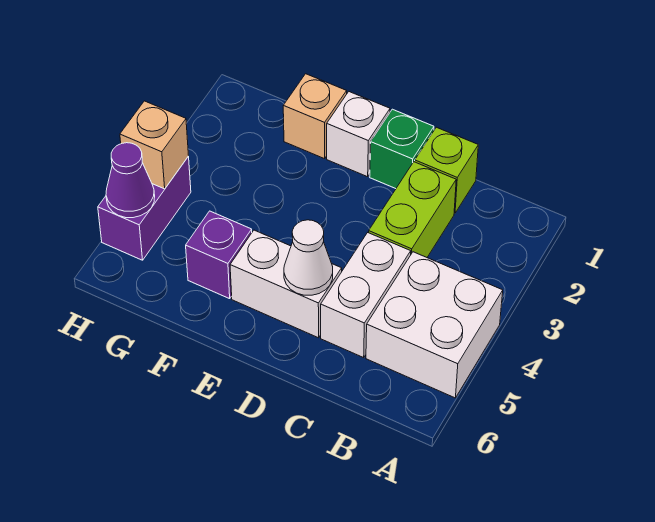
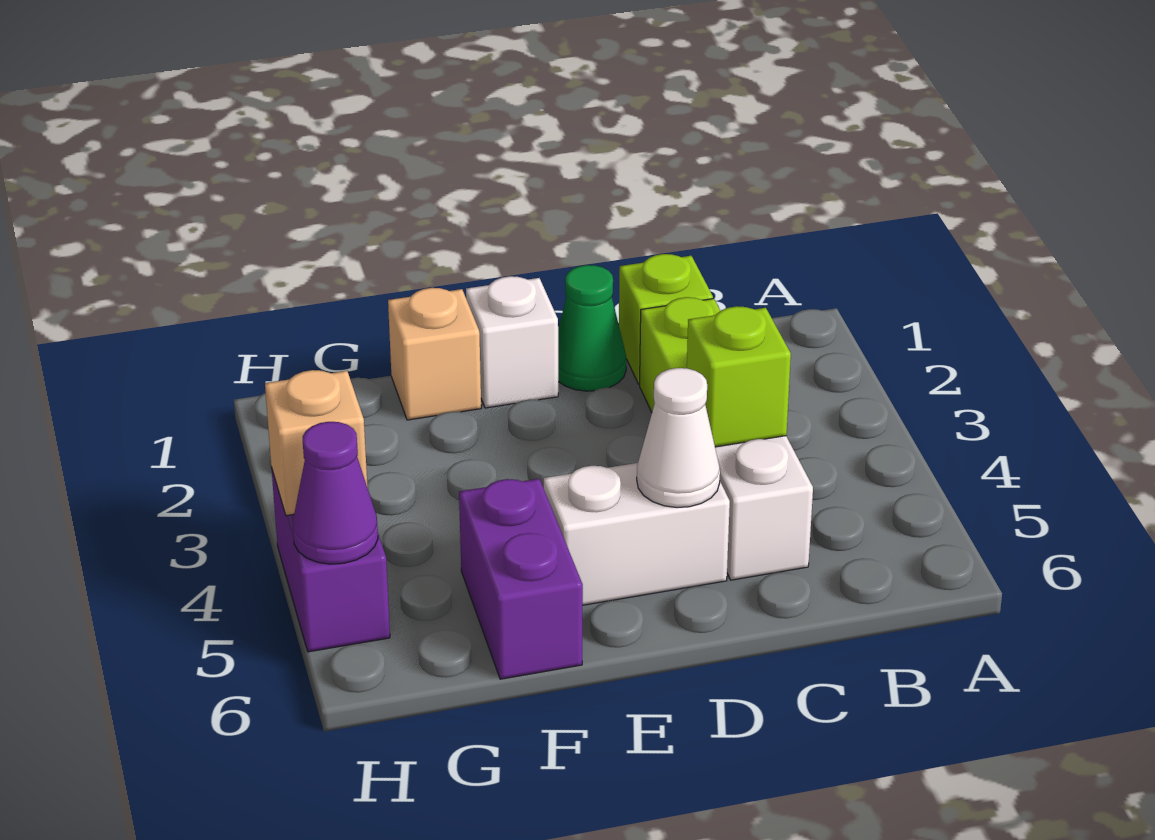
white 2x2 brick [366,252,503,398] -> none
none -> lime 1x1 brick [687,306,791,447]
green 1x1 brick [370,109,434,189] -> green 1x1 cone [558,265,626,391]
purple 1x1 brick [186,211,252,299] -> purple 1x2 brick [459,479,583,679]

